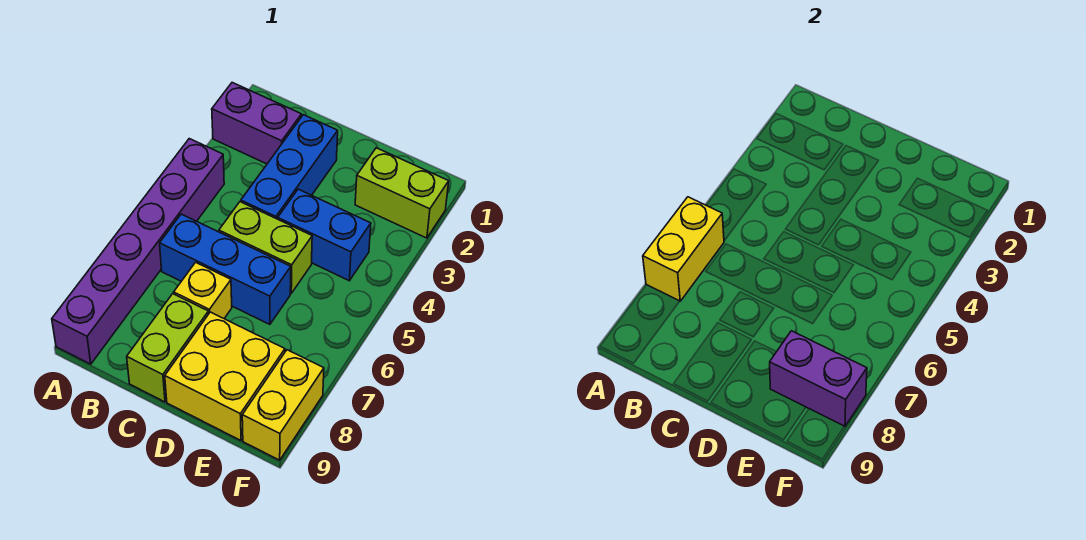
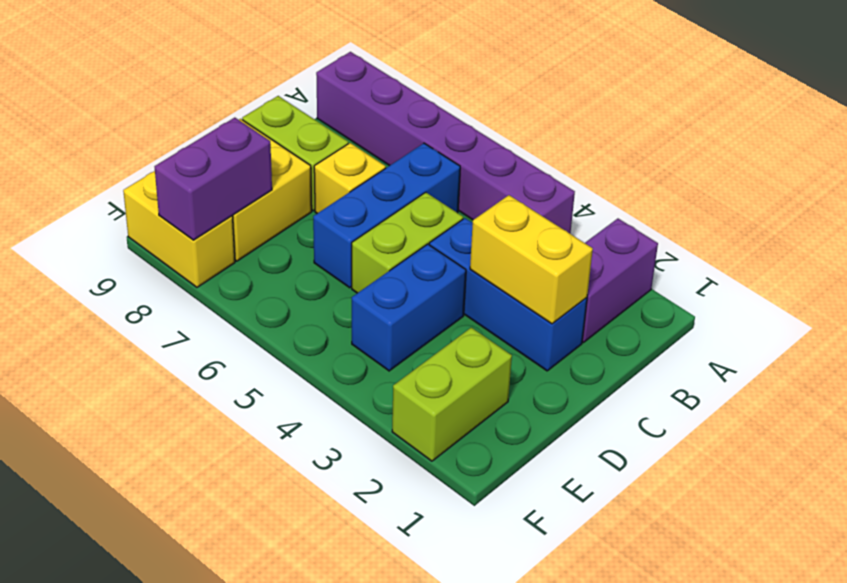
yellow 1x2 brick [643,197,724,301] -> yellow 1x2 brick moved to [470,195,593,324]

